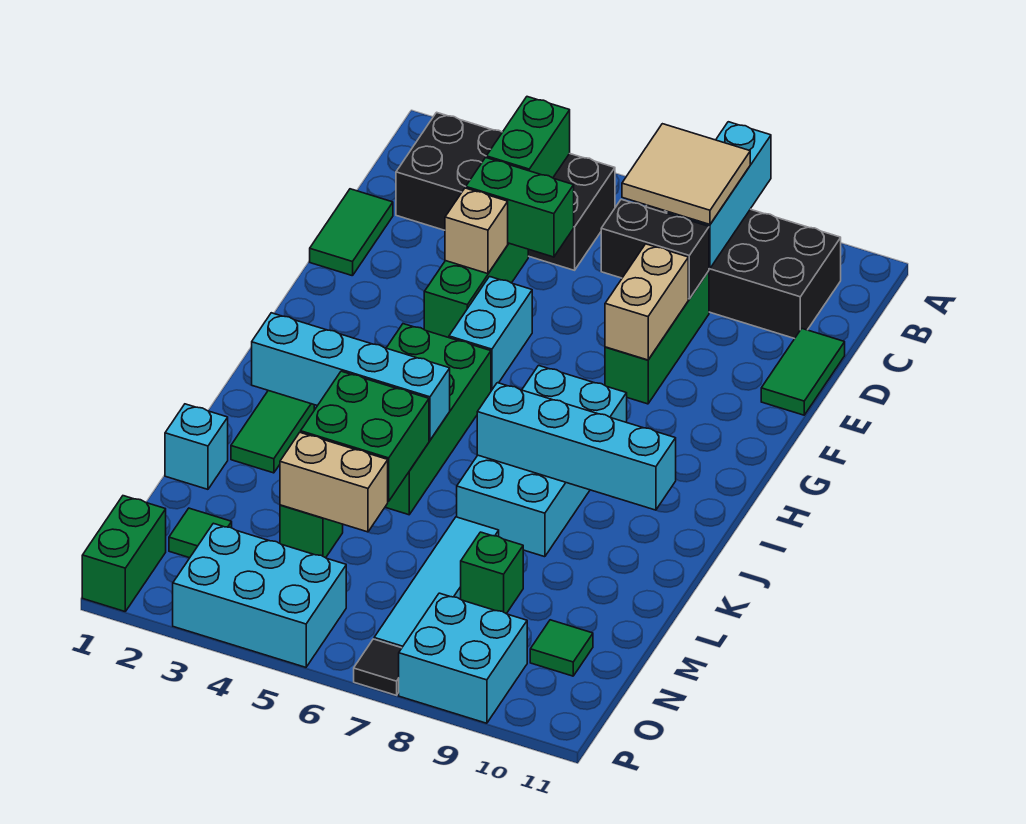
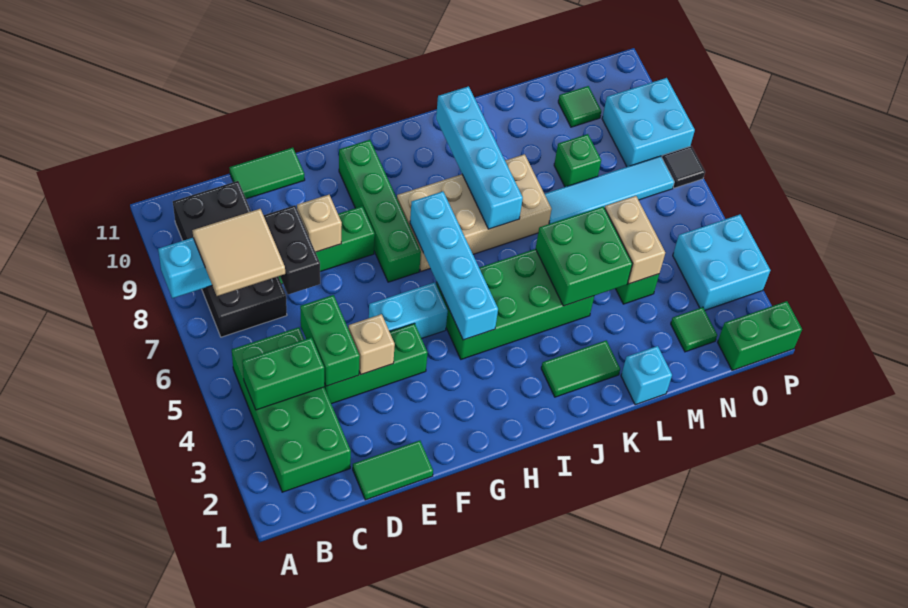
black 2x4 brick [396,112,615,270] -> green 2x4 brick [232,327,351,492]
tan 1x2 brick [605,244,688,360] -> tan 1x1 brick [297,195,342,252]
none -> green 1x4 brick [339,140,421,282]
cyan 2x4 brick [457,366,627,557] -> tan 2x4 brick [397,154,552,271]
cyan 1x4 brick [252,313,450,440] -> cyan 1x4 brick moved to [410,191,498,340]
cyan 2x3 brick [173,523,346,667] -> cyan 2x2 brick [673,215,770,310]

